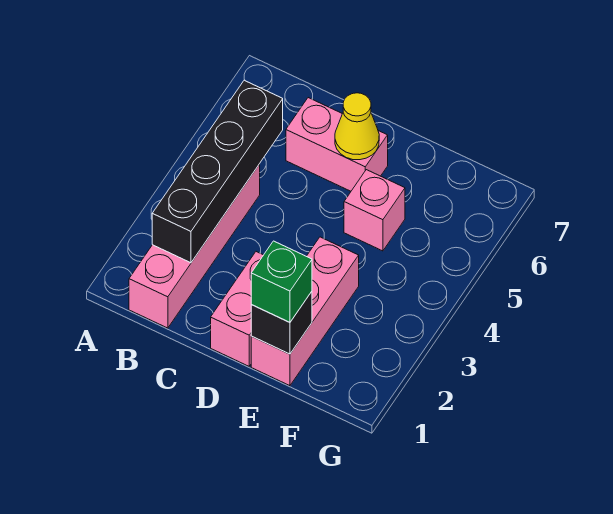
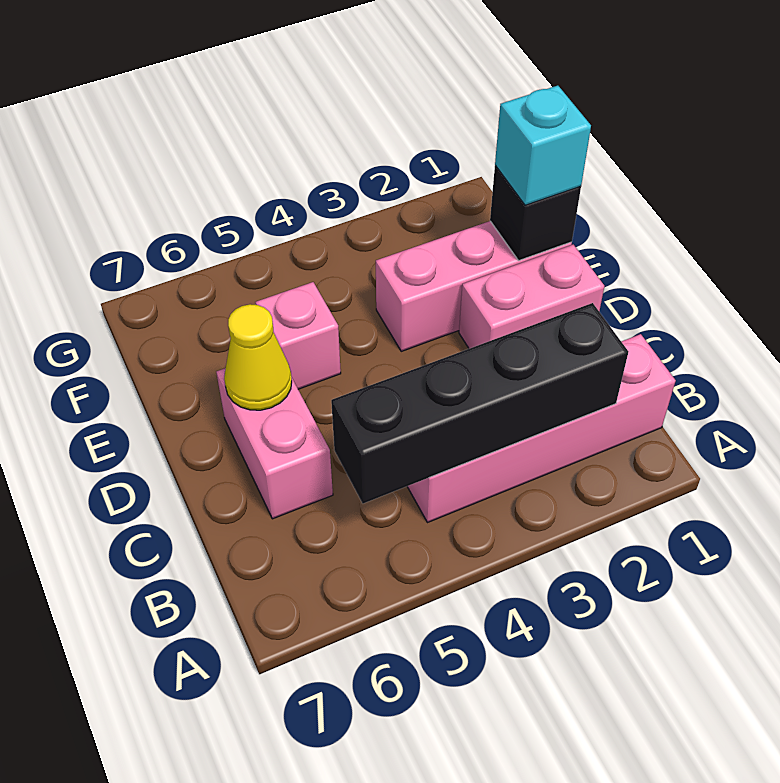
green 1x1 brick [251,241,312,322] -> cyan 1x1 brick [495,86,591,205]

